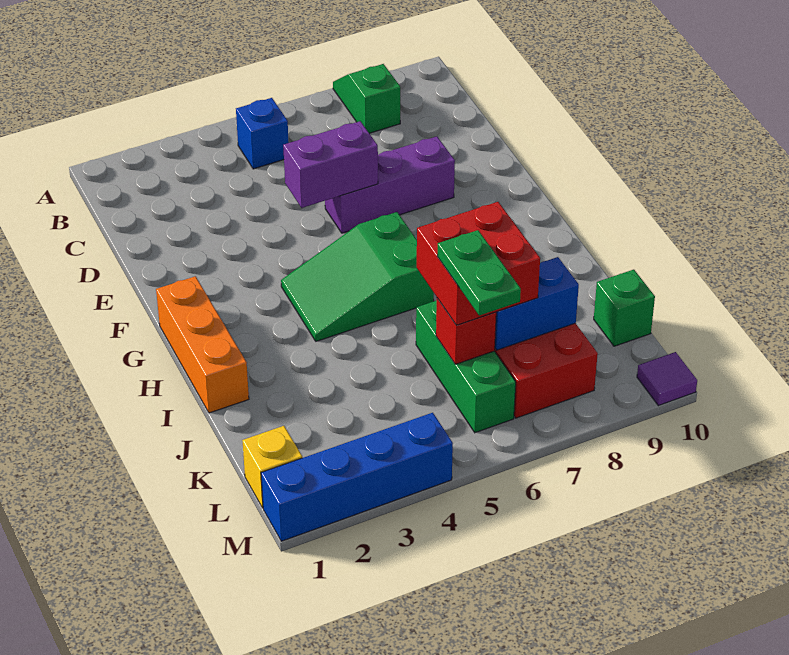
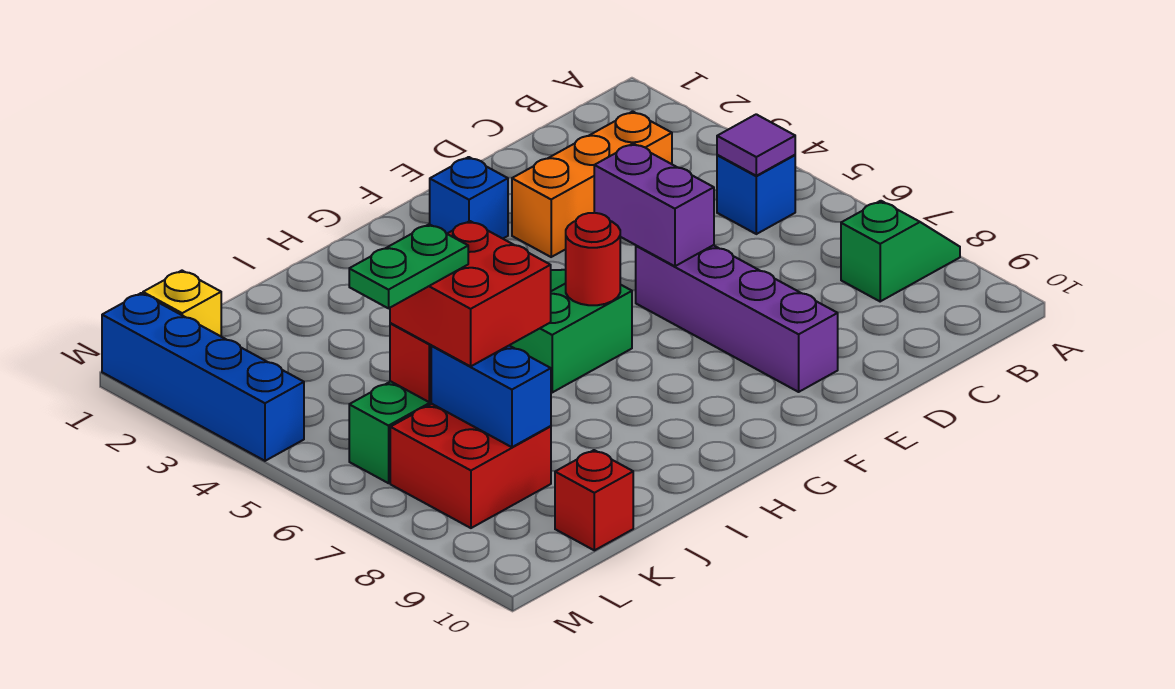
purple 1x3 brick [325,136,455,233] -> purple 1x4 brick [636,245,838,392]
none -> blue 1x1 brick [430,157,508,239]
orange 1x3 brick [156,276,249,413] -> orange 1x3 brick moved to [512,111,672,257]
none -> red 1x1 round brick [566,213,620,305]
green 1x1 brick [594,270,655,346] -> red 1x1 brick [555,450,633,550]
purple 1x1 tile [637,352,697,406] -> purple 1x1 tile moved to [717,114,795,176]

